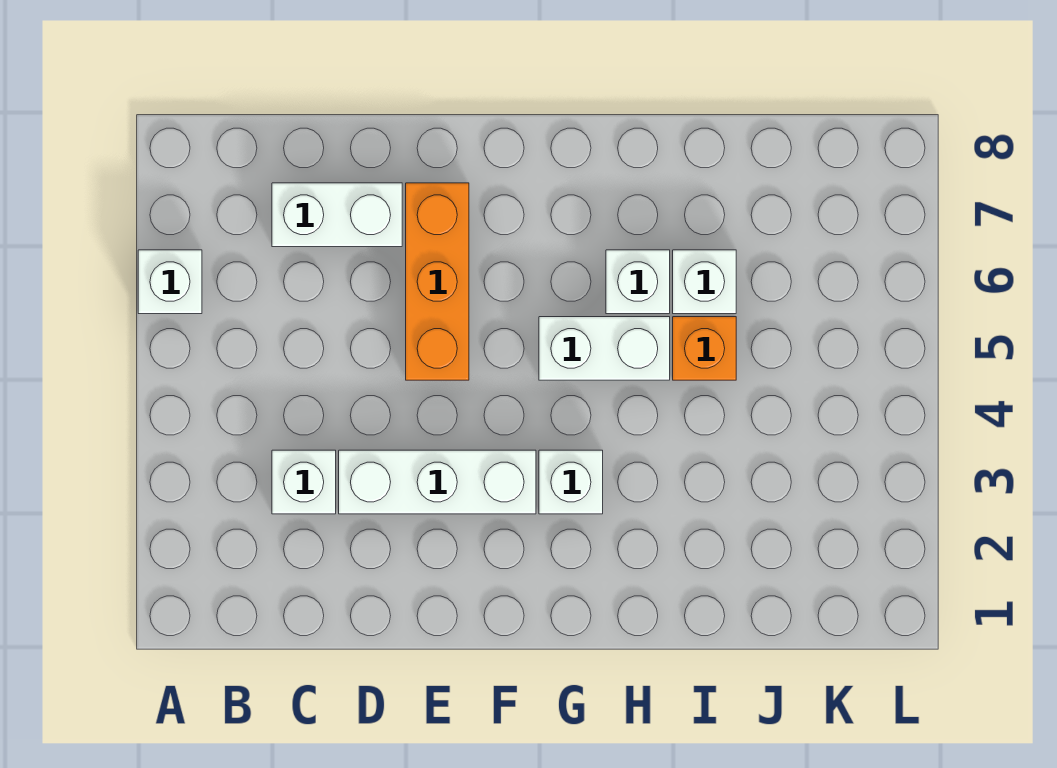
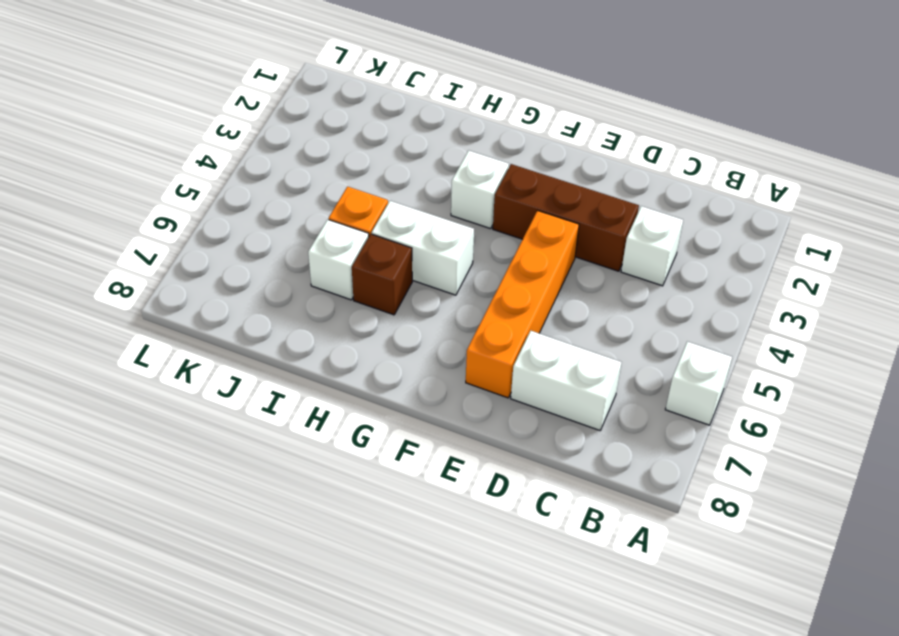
white 1x3 brick [339,450,536,514] -> brown 1x3 brick [493,164,639,271]
orange 1x3 brick [406,183,469,380] -> orange 1x4 brick [466,211,579,398]
white 1x1 brick [606,250,670,314] -> brown 1x1 brick [352,234,412,315]

